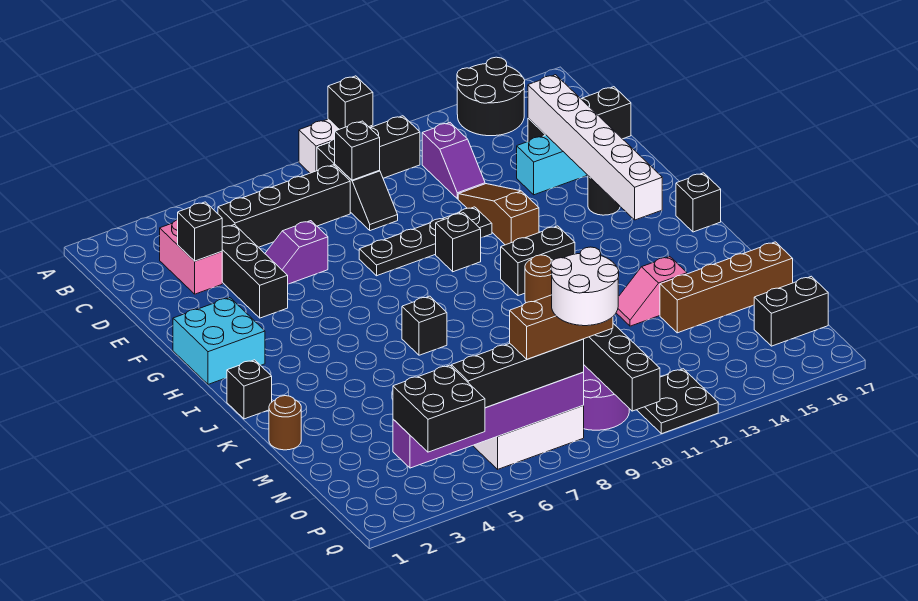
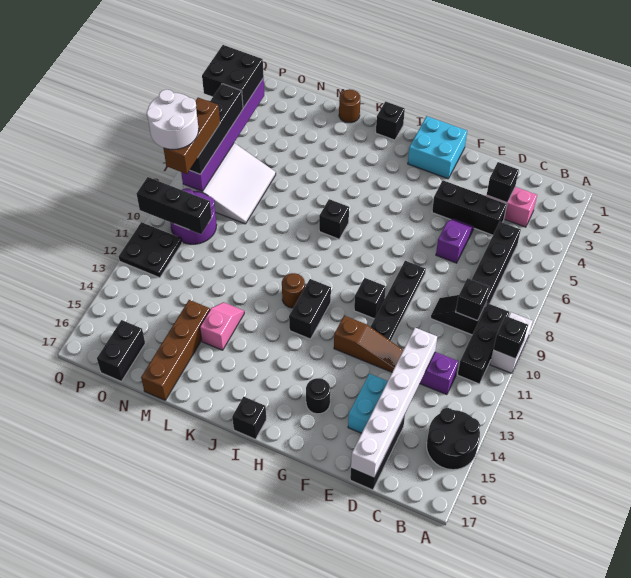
white 1x6 brick [528,75,662,220] -> white 1x6 brick turned to [351,328,437,477]

